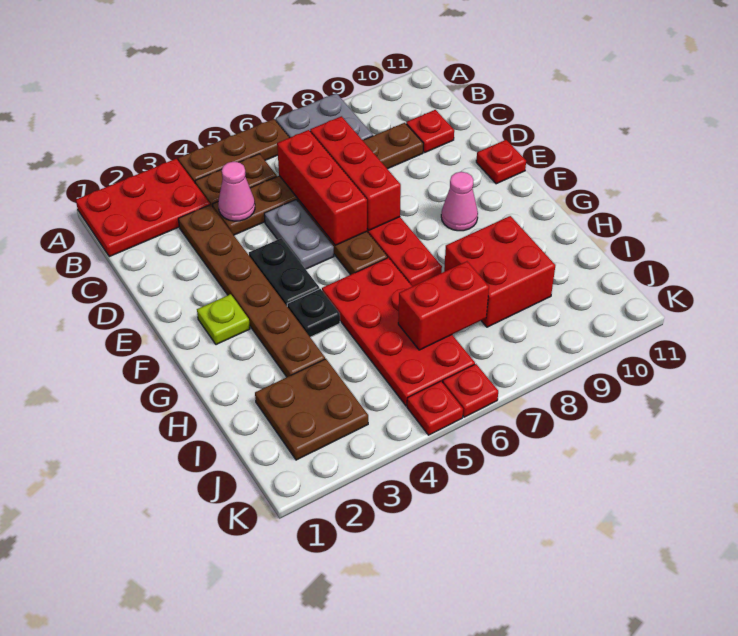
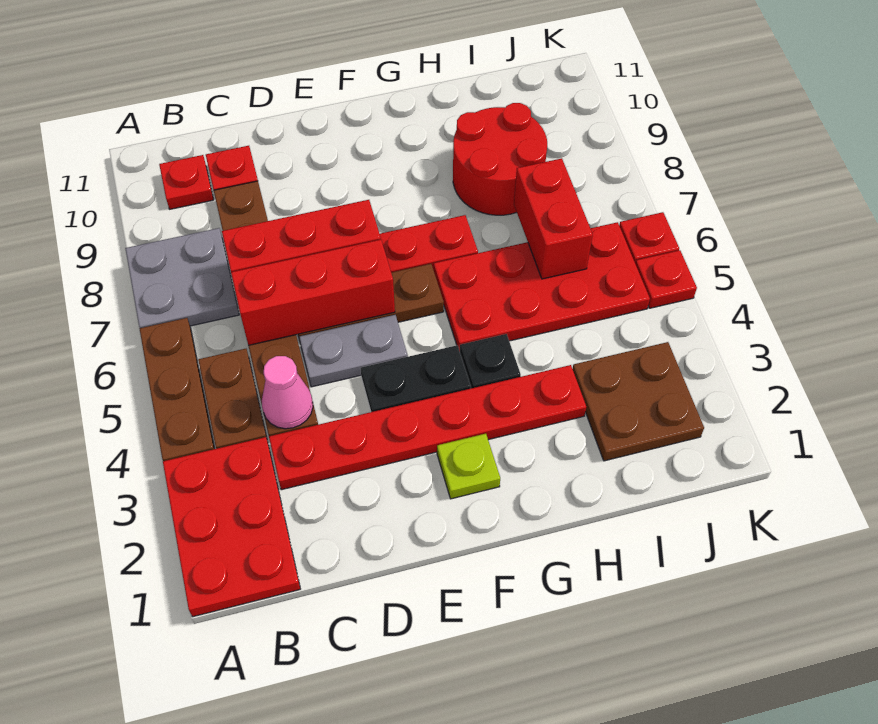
brown 1x6 plate [178,205,325,377] -> red 1x6 plate [269,365,586,490]
red 1x1 plate [476,140,526,184] -> red 1x1 plate moved to [159,155,214,209]
pink 1x1 cone [441,172,478,231] -> none
red 2x2 brick [444,216,555,327] -> red 2x2 round brick [453,103,547,215]

